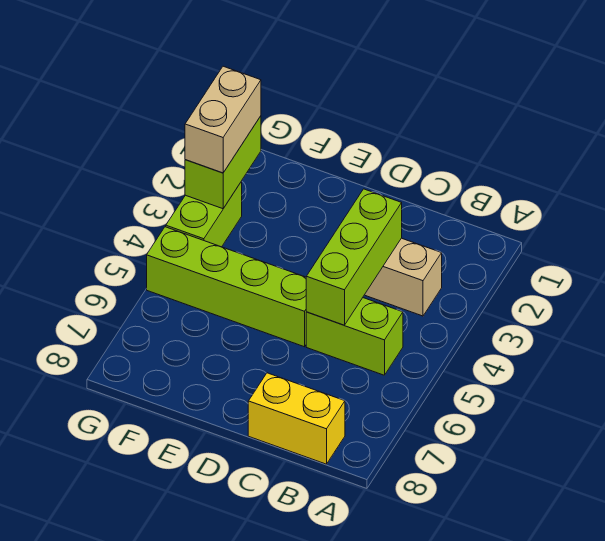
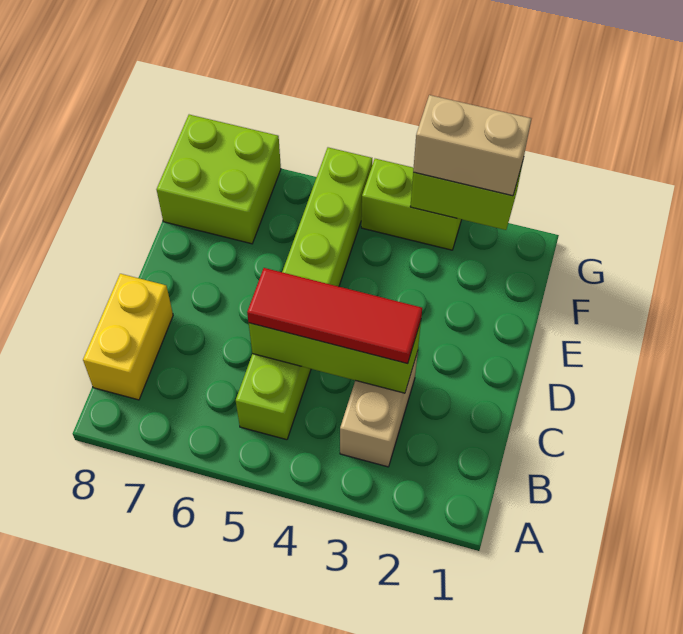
none -> red 1x3 tile [247,268,422,364]
none -> lime 2x2 brick [157,115,281,244]

